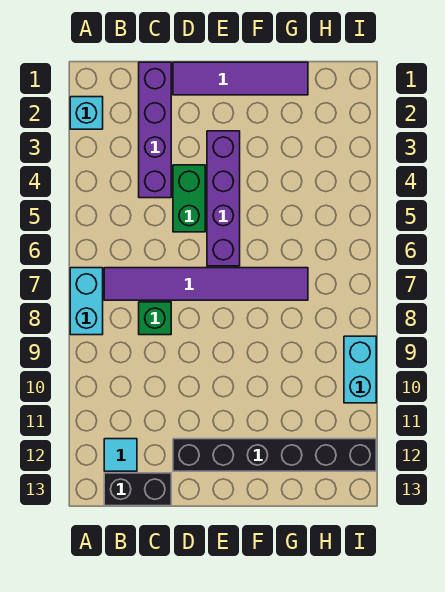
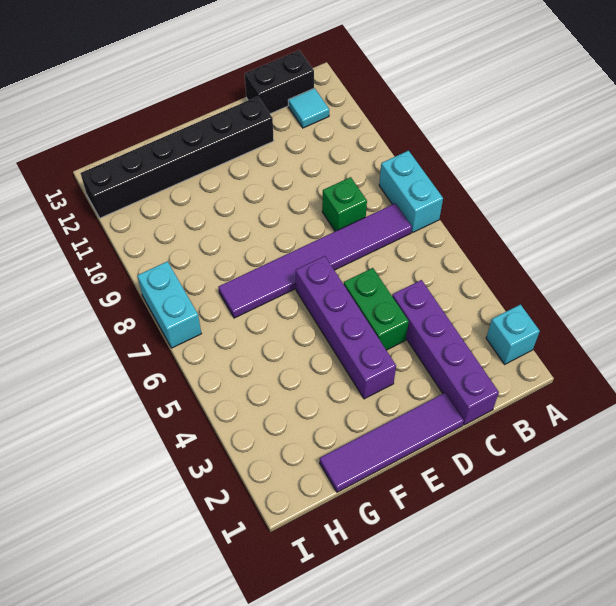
cyan 1x2 brick [344,336,376,403] -> cyan 1x2 brick moved to [137,261,201,348]

